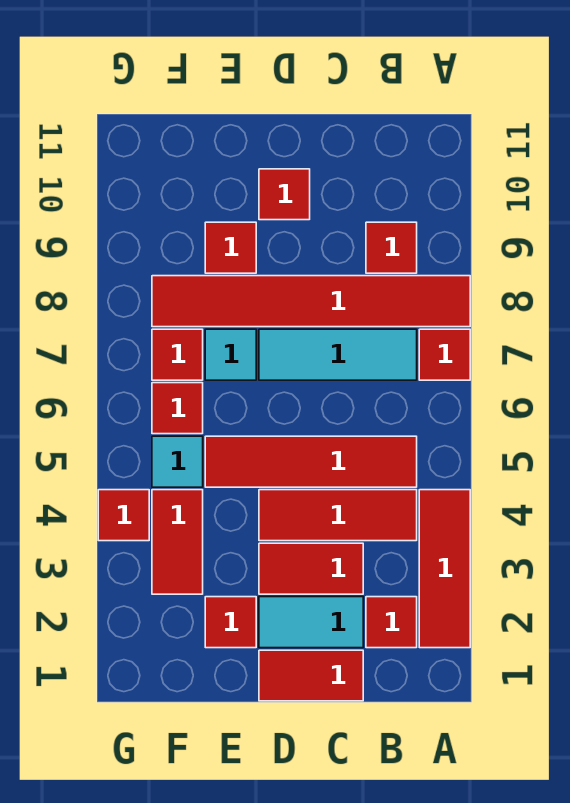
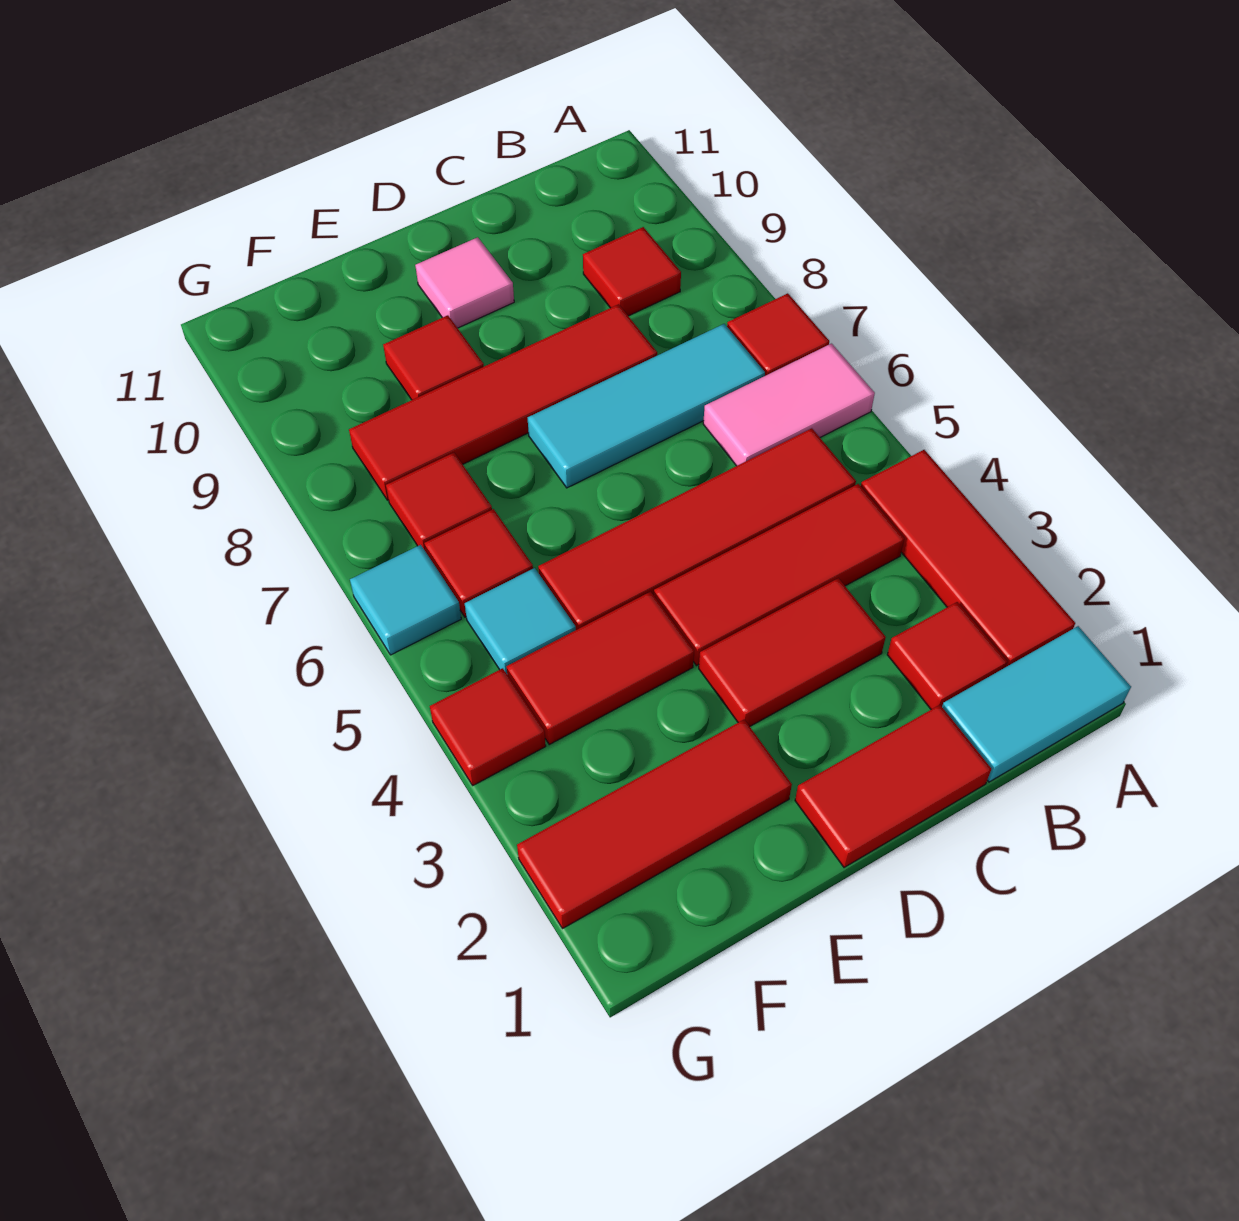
none -> pink 1x2 tile [703,344,875,466]
red 1x6 tile [152,276,470,327] -> red 1x4 tile [349,304,657,500]
cyan 1x2 tile [259,597,363,648] -> cyan 1x2 tile moved to [942,626,1131,782]
red 1x1 tile [259,169,310,220] -> pink 1x1 tile [415,237,514,328]
red 1x1 tile [205,597,256,648] -> red 1x3 tile [517,720,792,929]
cyan 1x1 tile [205,329,256,380] -> cyan 1x1 tile moved to [350,545,461,655]
red 1x2 tile [152,490,203,594] -> red 1x2 tile turned to [507,592,694,744]

